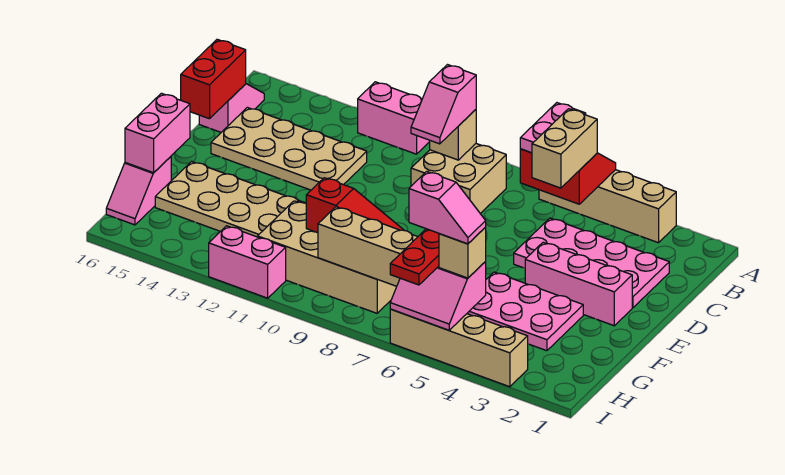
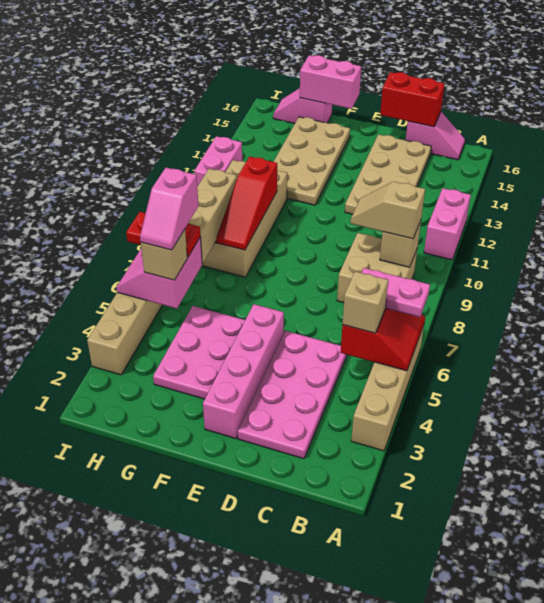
tan 1x2 brick [532,109,597,188] -> tan 1x1 brick [343,271,388,333]
pink 1x2 slope [411,65,476,144] -> tan 1x2 slope [351,182,425,239]
pink 1x3 brick [525,242,632,326] -> pink 1x4 brick [203,304,284,439]

